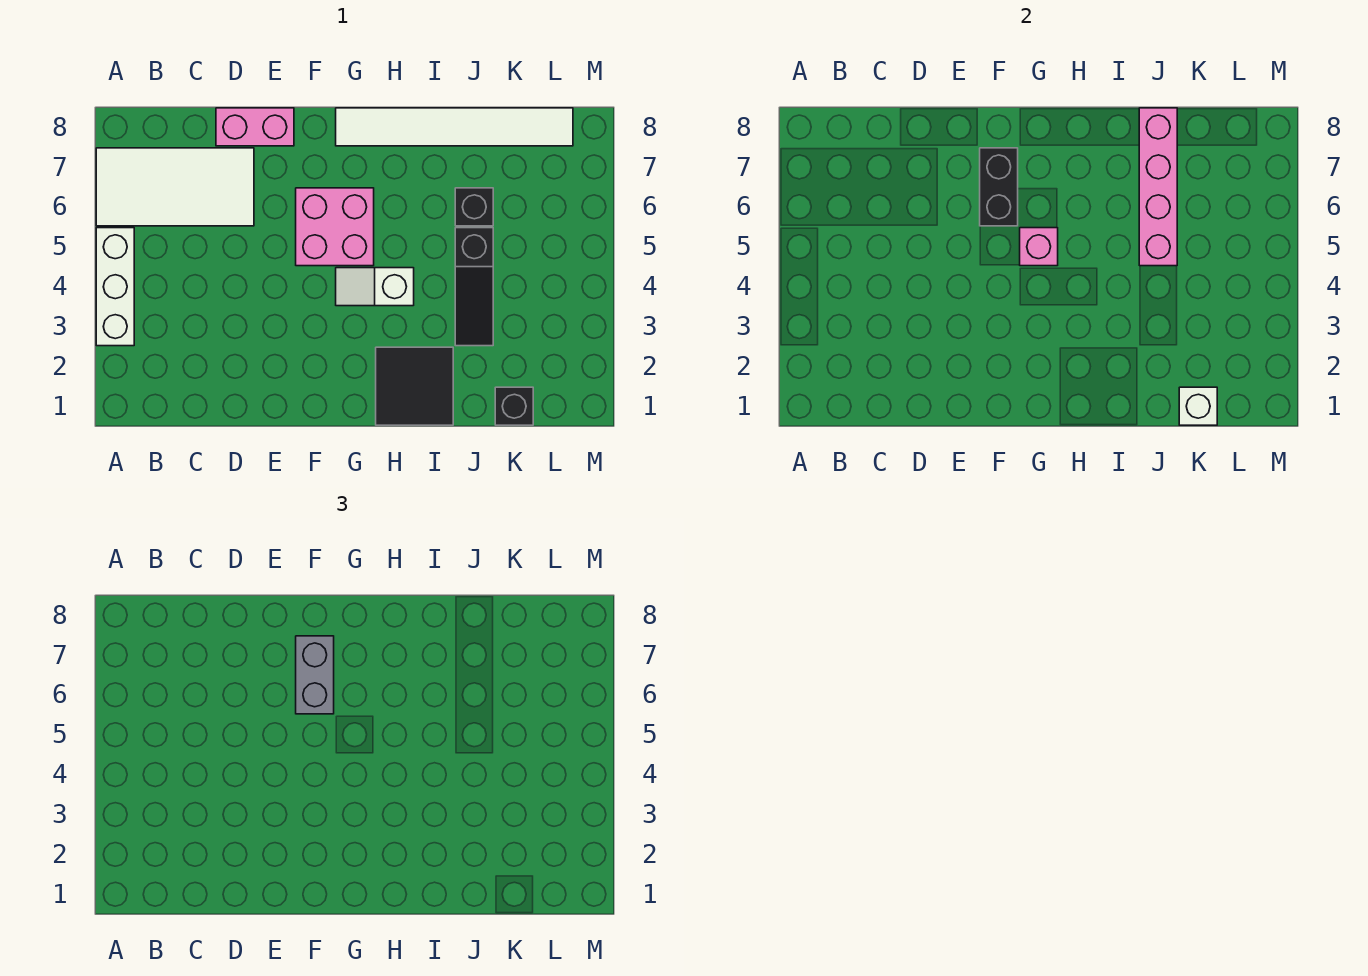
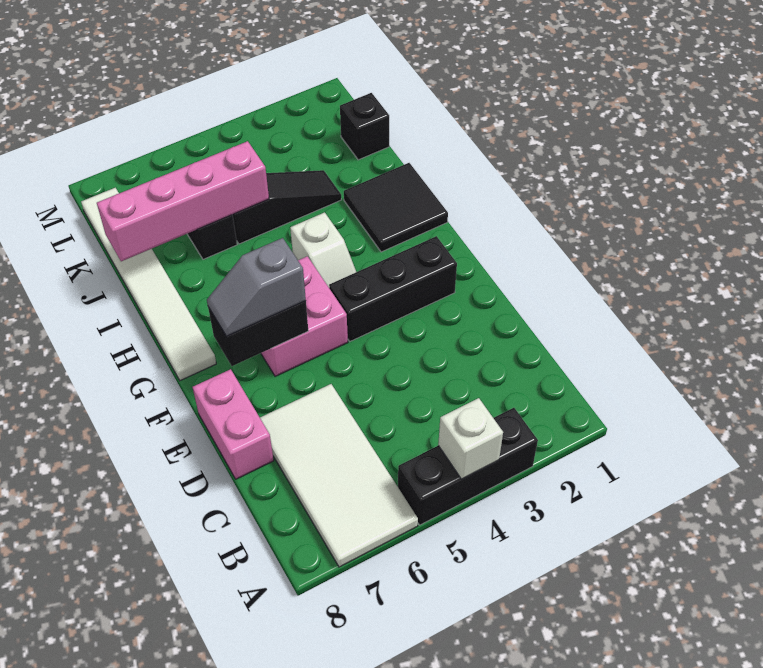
white 1x3 brick [96,228,134,346] -> black 1x3 brick [398,408,538,525]
none -> black 1x3 brick [329,236,457,341]
grey 1x2 brick [296,636,334,714] -> grey 1x2 slope [207,238,306,336]
pink 1x1 brick [1020,228,1058,266] -> none
white 1x1 brick [1179,387,1217,425] -> white 1x1 brick moved to [438,398,503,479]

